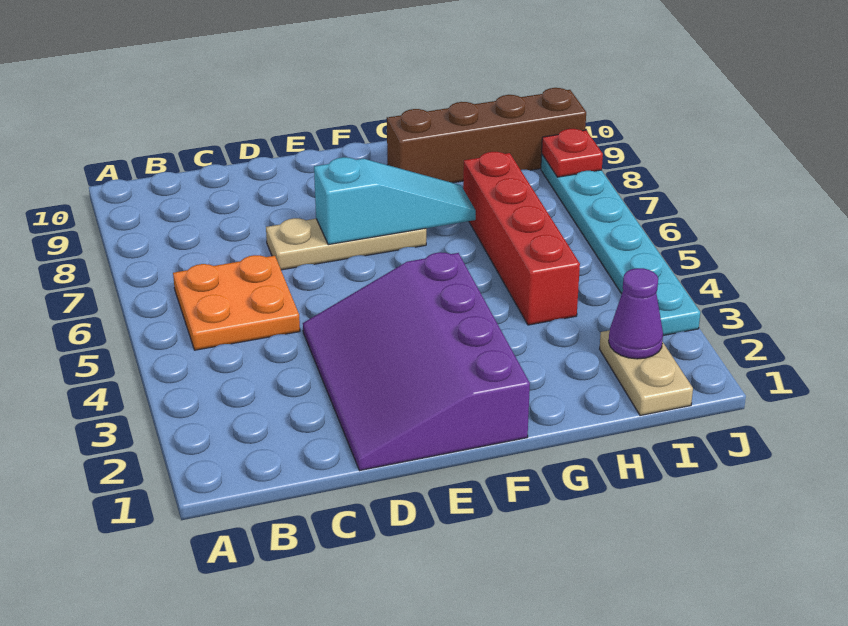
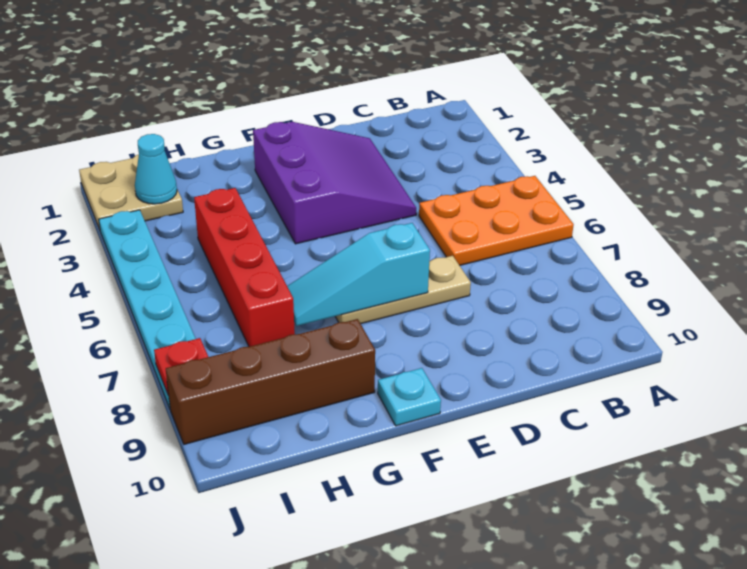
orange 2x2 plate [173,255,300,350] -> orange 2x3 plate [419,176,574,265]
purple 3x4 slope [303,252,530,470] -> purple 3x3 slope [253,122,416,244]
none -> cyan 1x1 plate [378,368,441,426]
tan 1x2 plate [600,330,693,416] -> tan 2x2 plate [79,154,183,230]
purple 1x1 cone [609,268,663,359] -> cyan 1x1 cone [135,134,177,204]

